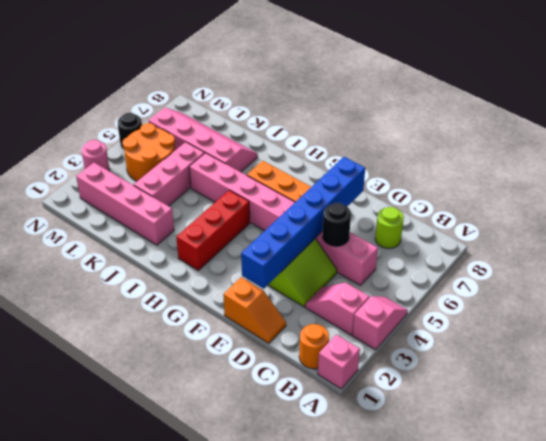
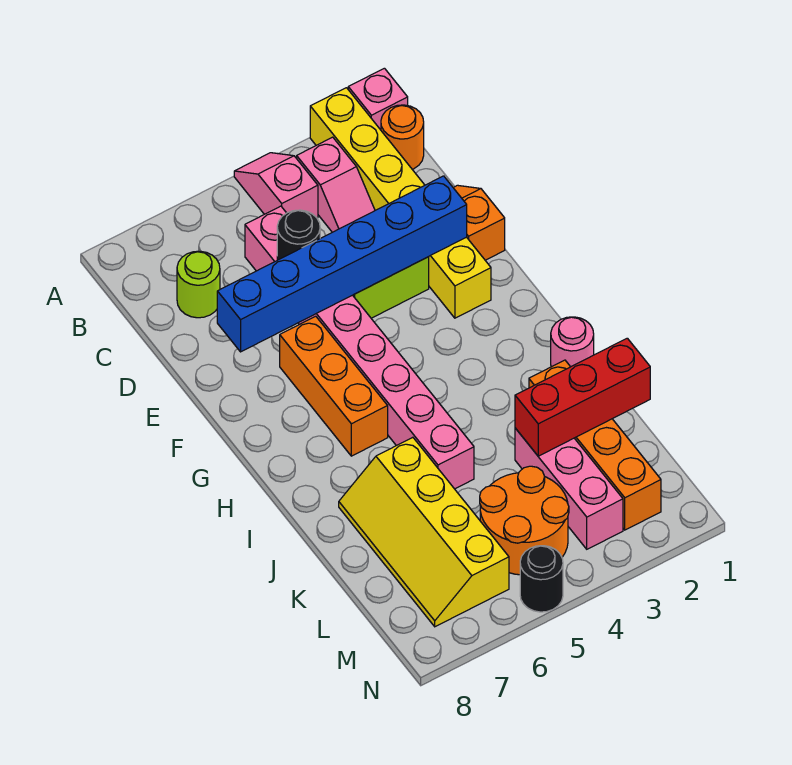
none -> yellow 1x6 brick [310,88,491,318]
pink 1x2 slope [353,296,408,350] -> pink 1x2 slope turned to [234,153,318,218]
red 1x3 brick [176,190,250,270] -> red 1x3 brick moved to [515,338,650,456]
pink 1x4 brick [76,163,174,245] -> orange 1x4 brick [529,360,661,530]
pink 2x4 slope [148,108,258,172] -> yellow 2x4 slope [339,437,509,627]
pink 1x3 brick [134,142,205,206] -> pink 1x3 brick turned to [515,428,623,549]
pink 1x1 round brick [81,140,110,171] -> pink 1x1 round brick moved to [551,317,594,367]

